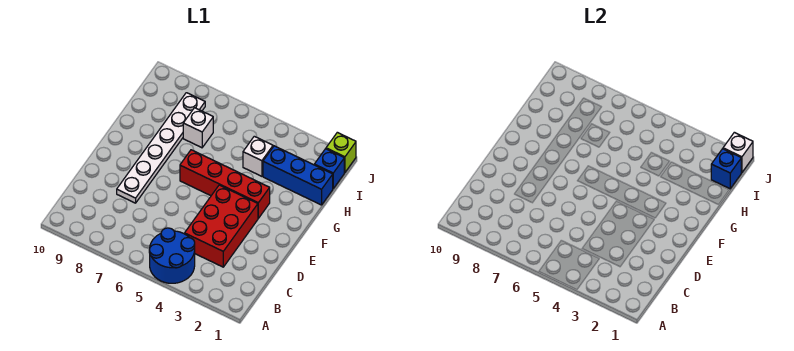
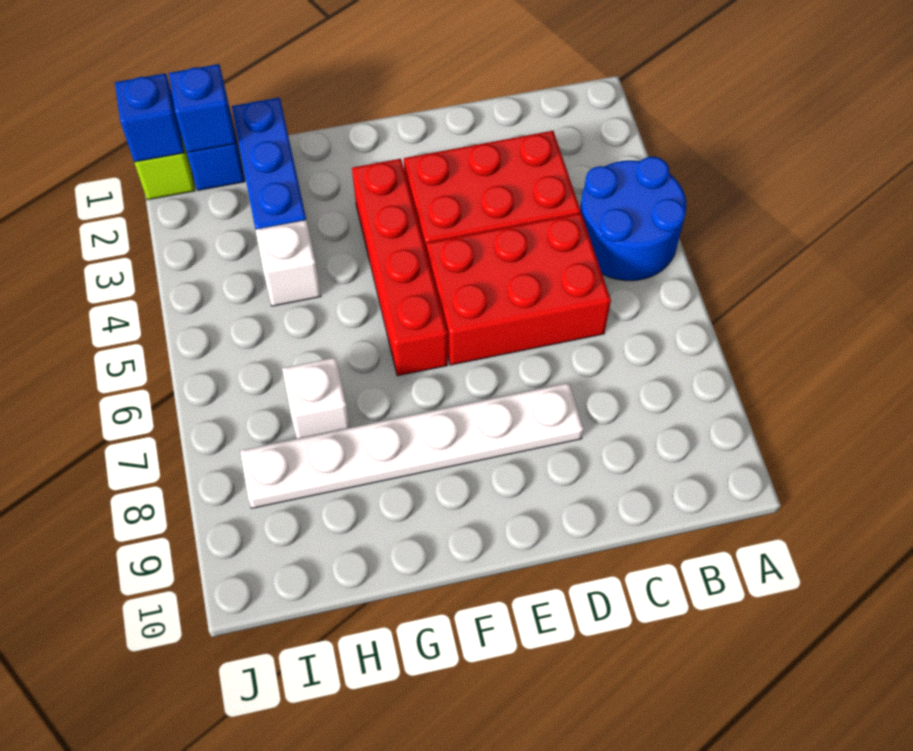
none -> red 2x3 brick [426,213,611,365]
white 1x1 brick [723,132,753,172] -> blue 1x1 brick [115,73,184,162]

